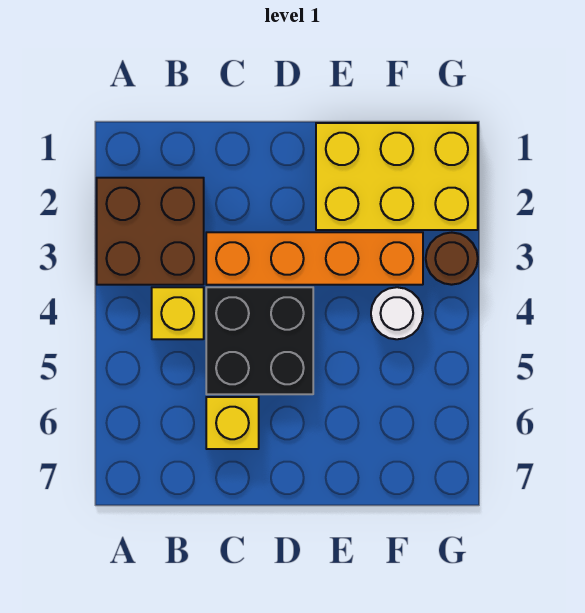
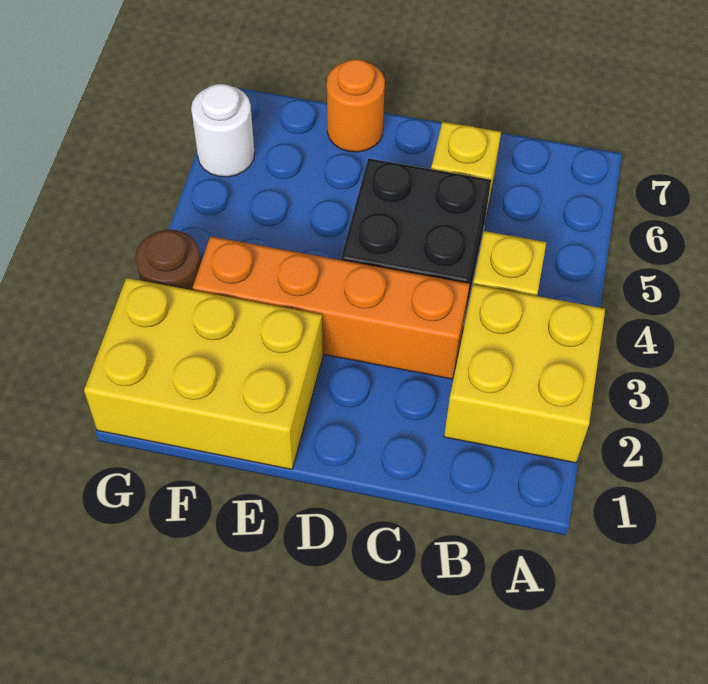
brown 2x2 brick [97,178,204,285] -> yellow 2x2 brick [444,284,605,463]
none -> orange 1x1 round brick [327,59,385,152]
white 1x1 round brick [371,287,423,339] -> white 1x1 round brick moved to [191,84,255,177]

